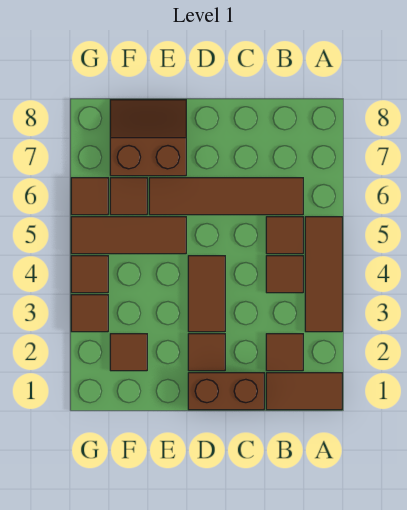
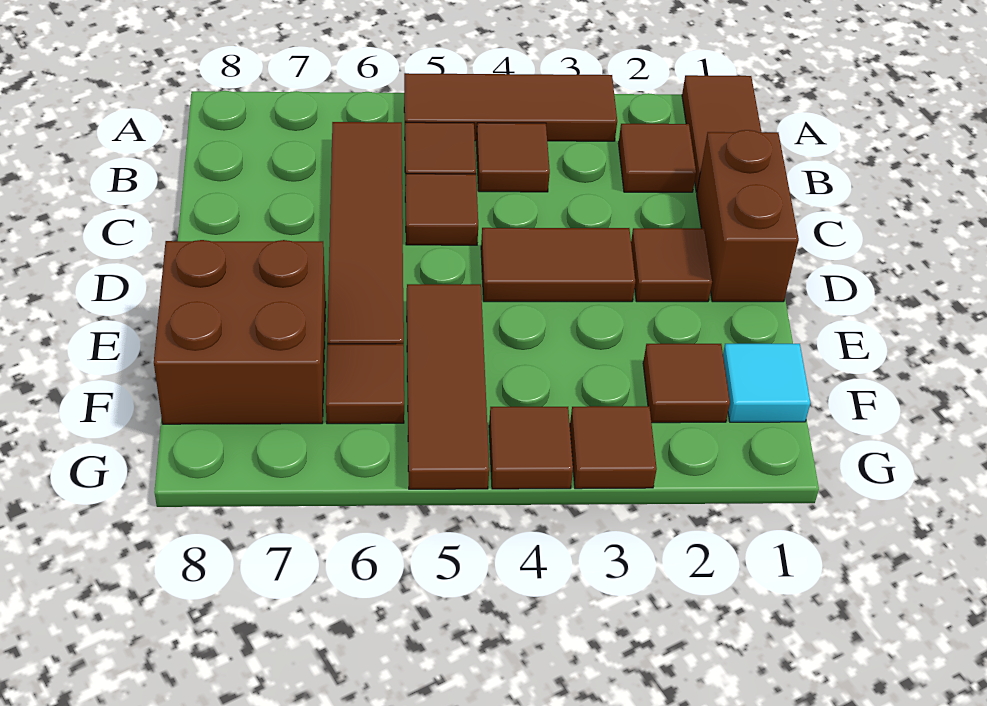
brown 2x2 slope [110,100,186,176] -> brown 2x2 brick [154,240,326,424]
none -> cyan 1x1 tile [723,344,810,422]
brown 1x1 tile [71,178,108,215] -> brown 1x1 tile moved to [405,174,478,245]

